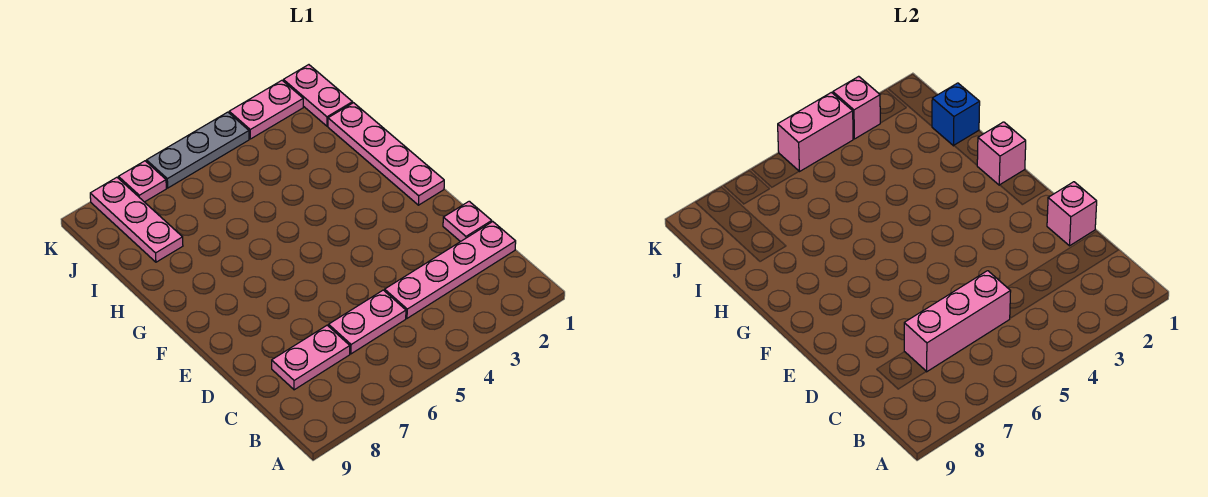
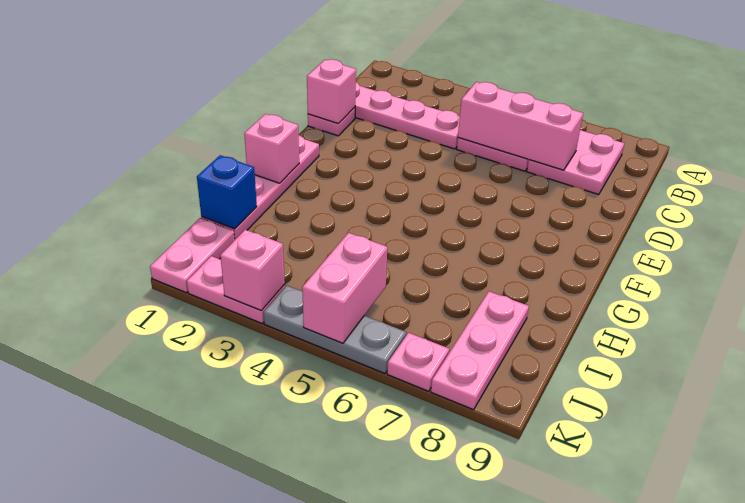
pink 1x2 plate [272,325,350,390] -> pink 2x2 plate [527,130,624,195]
pink 1x2 brick [778,92,853,171] -> pink 1x2 brick turned to [302,233,387,343]

